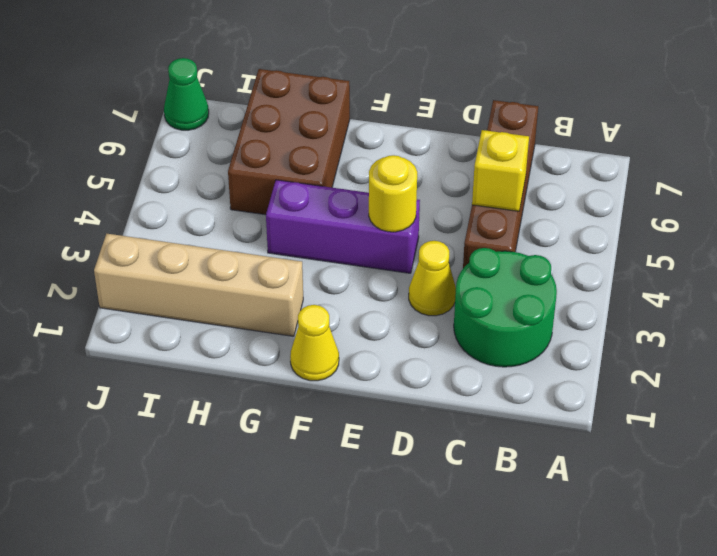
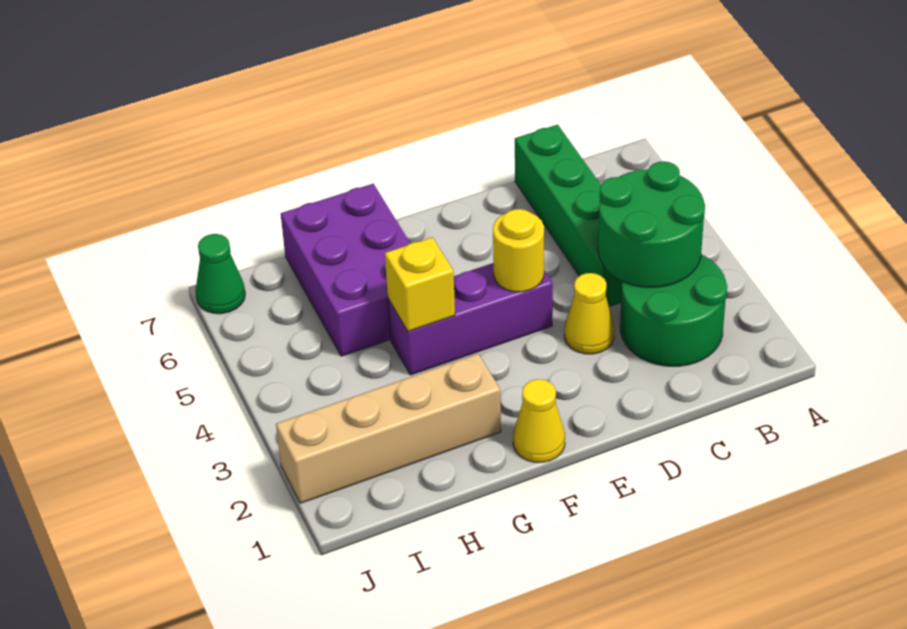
none -> green 2x2 round brick [598,161,705,287]
brown 1x4 brick [463,100,538,268] -> green 1x4 brick [515,125,622,306]
yellow 1x1 brick [472,130,529,211] -> yellow 1x1 brick moved to [385,237,455,331]
brown 2x3 brick [228,69,350,215] -> purple 2x3 brick [281,184,410,356]

